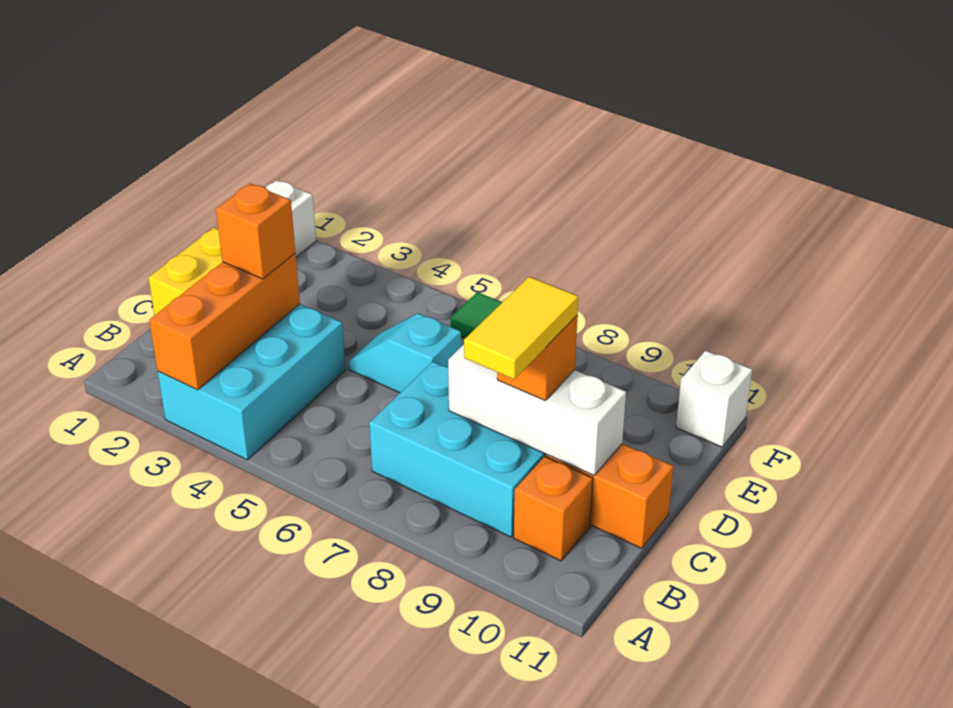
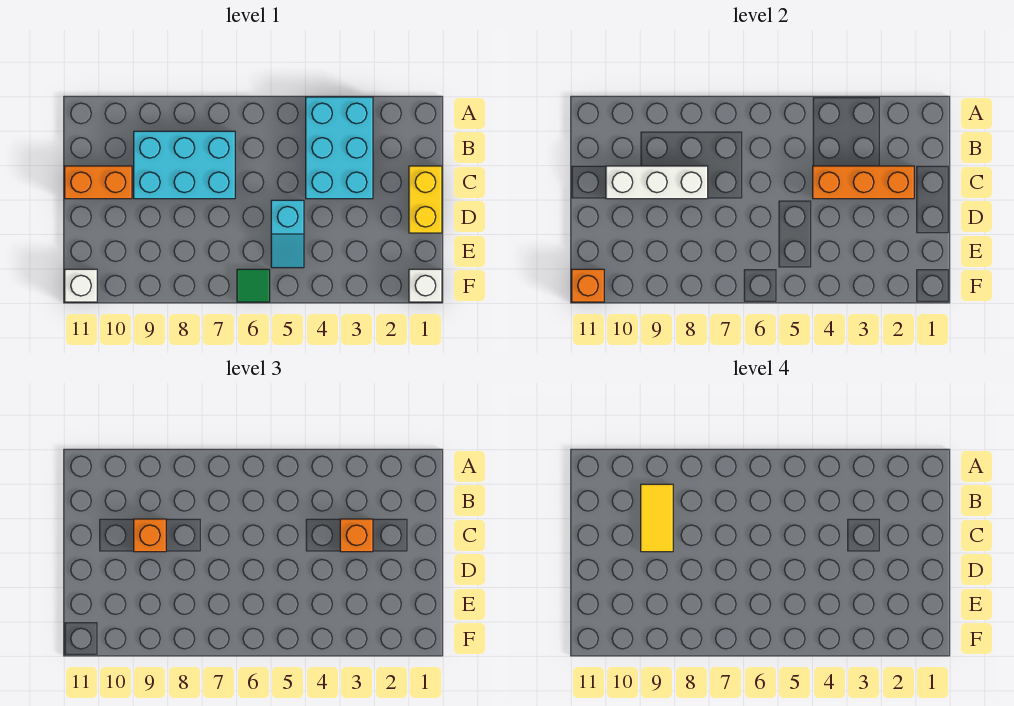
orange 1x3 brick [149,254,300,390] -> orange 1x3 brick turned to [813,166,914,199]
orange 1x1 brick [514,456,593,561] -> orange 1x1 brick moved to [572,269,604,302]
cyan 1x2 slope [348,313,461,393] -> cyan 1x2 slope turned to [271,200,304,268]

